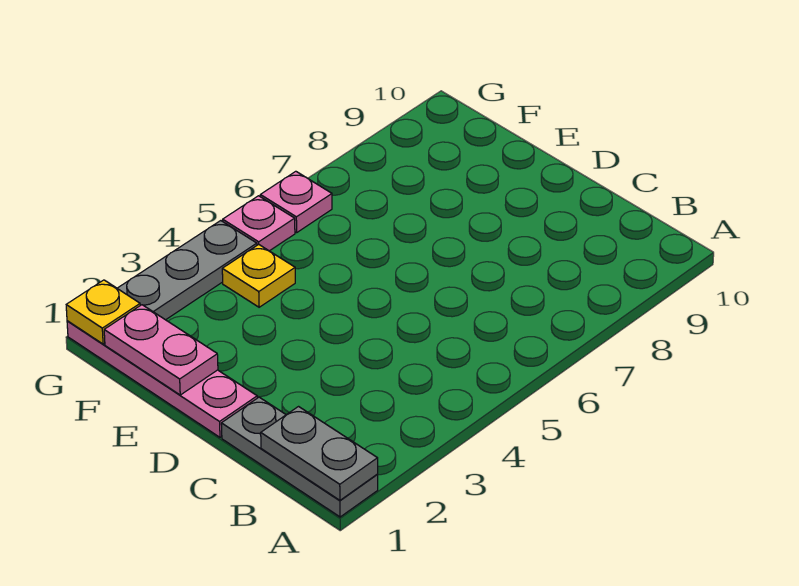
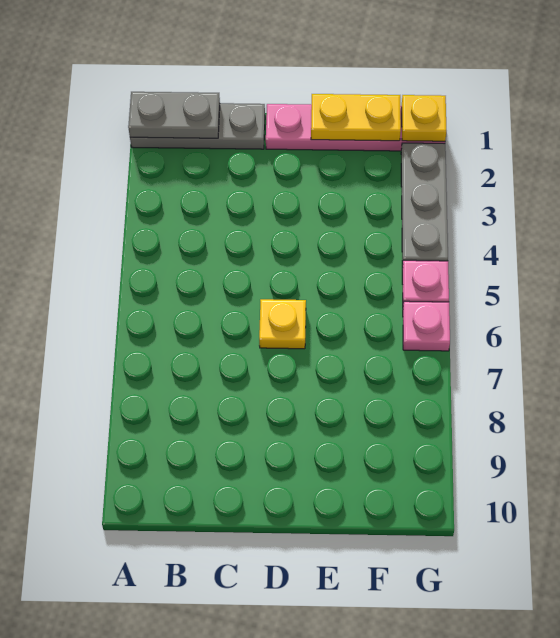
pink 1x2 plate [104,305,218,395] -> yellow 1x2 plate [311,94,401,141]
yellow 1x1 plate [222,244,295,307] -> yellow 1x1 plate moved to [259,299,306,349]

